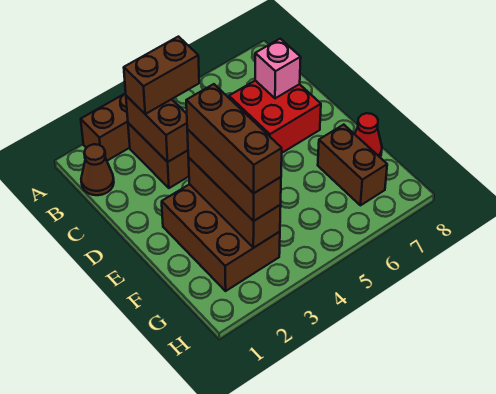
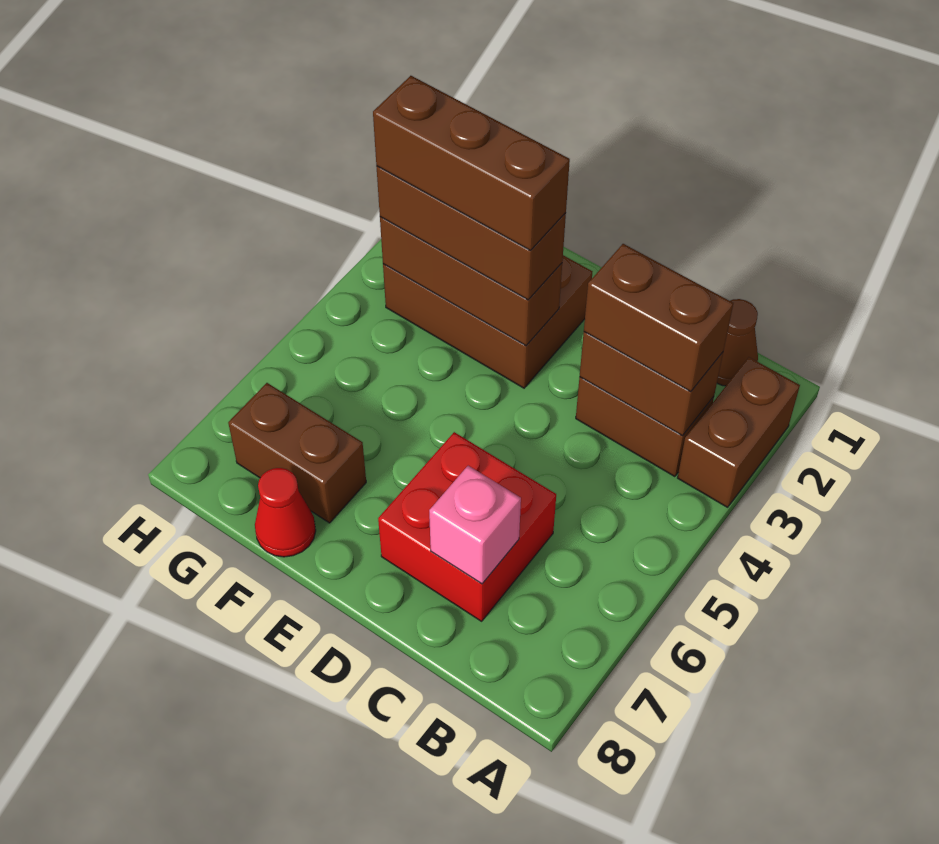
brown 1x2 brick [124,37,199,114] -> brown 1x2 brick turned to [584,244,733,392]

